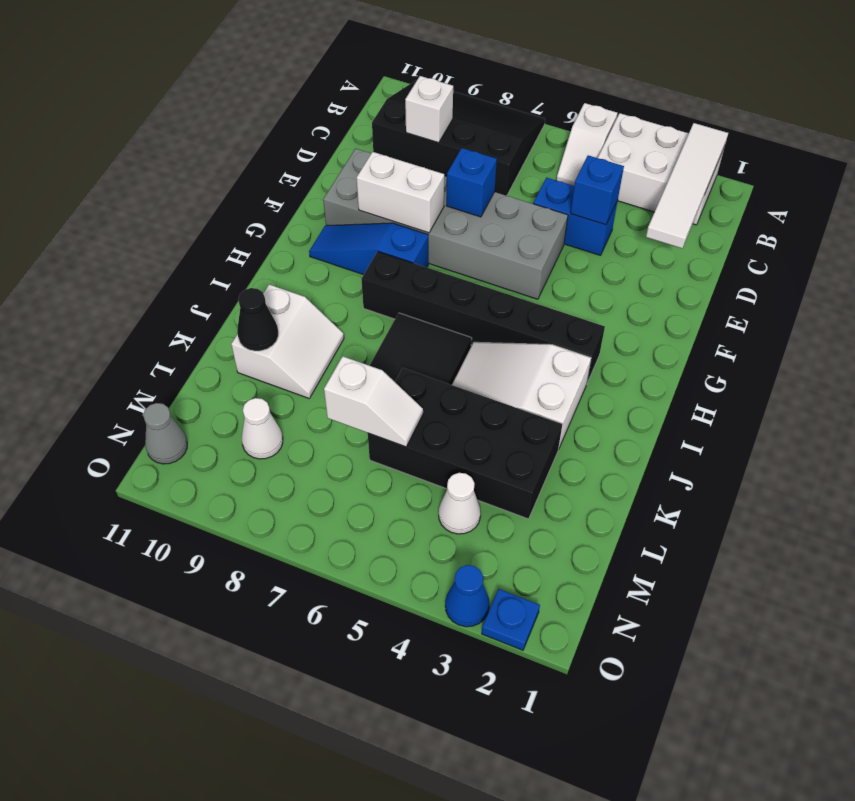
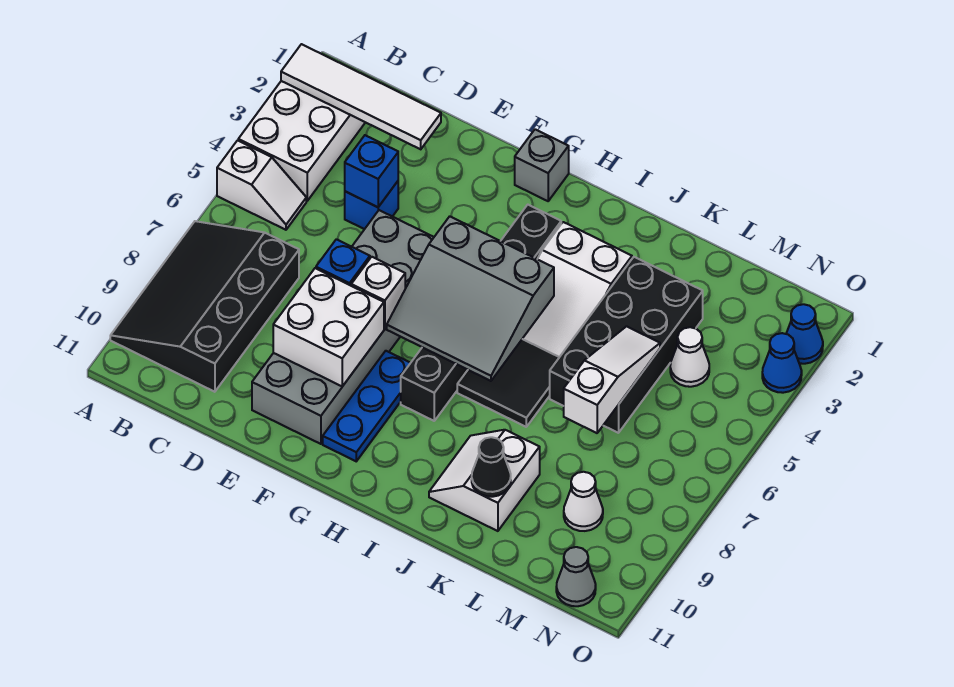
white 1x1 brick [405,76,453,143] -> white 1x1 brick moved to [351,257,405,329]
blue 1x2 brick [533,178,618,256] -> blue 1x1 brick [345,181,398,229]
white 1x2 brick [357,152,444,233] -> white 2x2 brick [273,268,384,386]
none -> grey 1x1 brick [515,129,569,201]
none -> grey 3x3 slope [387,216,554,381]
blue 1x3 slope [309,223,428,275] -> blue 1x3 plate [323,351,410,461]
white 2x2 slope [231,285,344,398] -> white 2x2 slope turned to [429,430,540,531]
white 1x2 slope [324,356,423,447] -> white 1x3 slope [564,326,660,433]
blue 1x1 plate [482,589,540,650] -> blue 1x1 cone [786,304,823,364]

